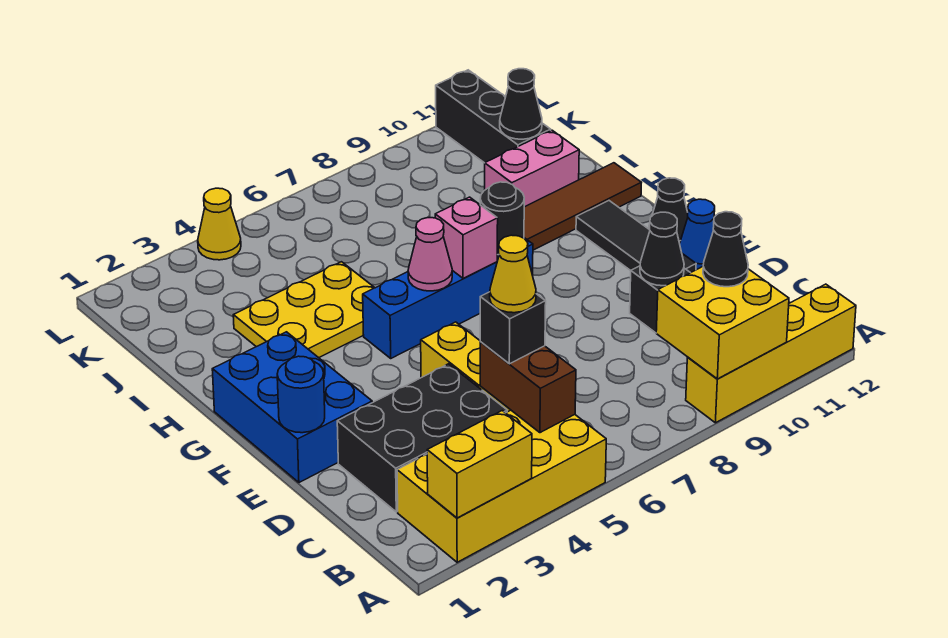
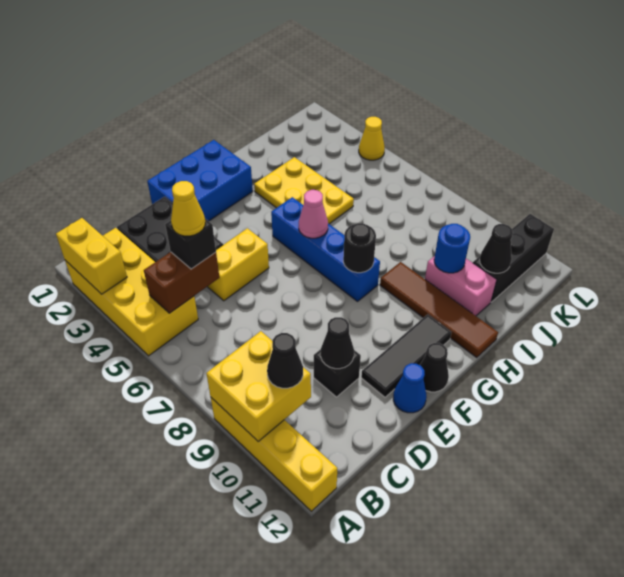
blue 1x1 round brick [277,356,325,433] -> blue 1x1 round brick moved to [434,224,470,273]
pink 1x1 brick [435,197,498,278] -> none

